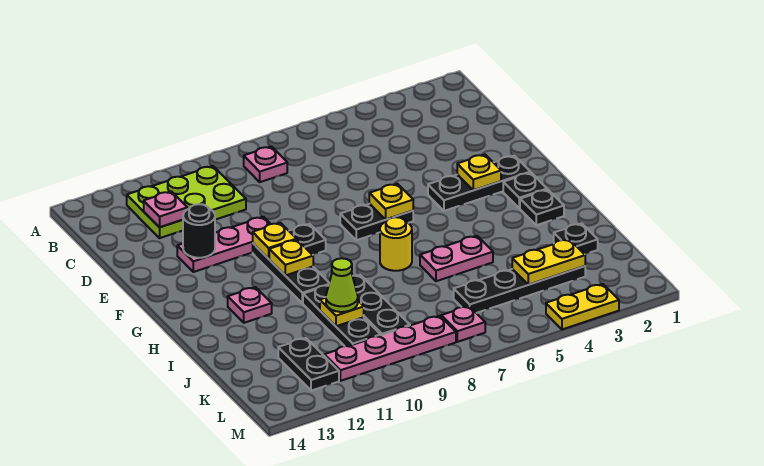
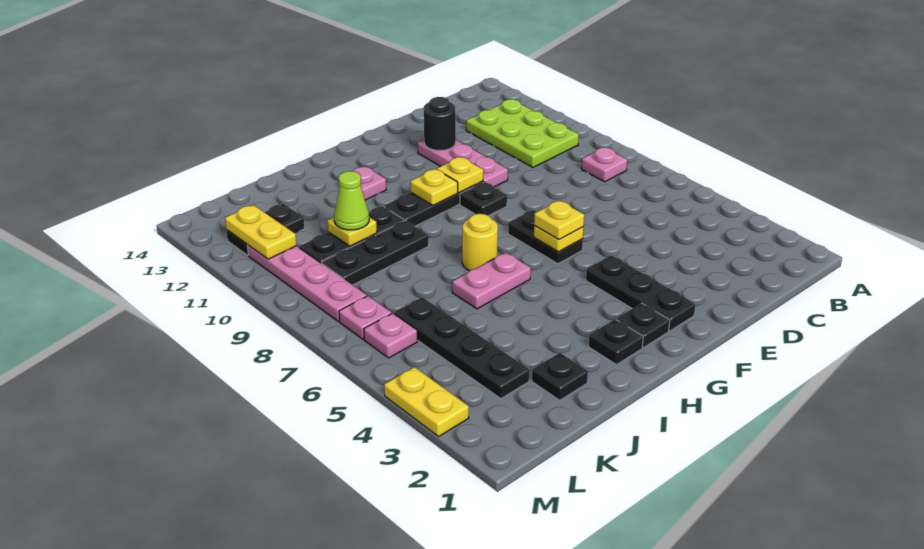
pink 1x1 plate [144,191,187,227] -> pink 1x1 plate moved to [364,313,417,358]
yellow 1x1 plate [457,154,501,190] -> yellow 1x1 plate moved to [534,200,584,240]
pink 1x2 plate [420,236,493,281] -> pink 1x2 plate turned to [452,253,531,309]
yellow 1x2 plate [512,239,585,285] -> yellow 1x2 plate moved to [225,205,297,259]

